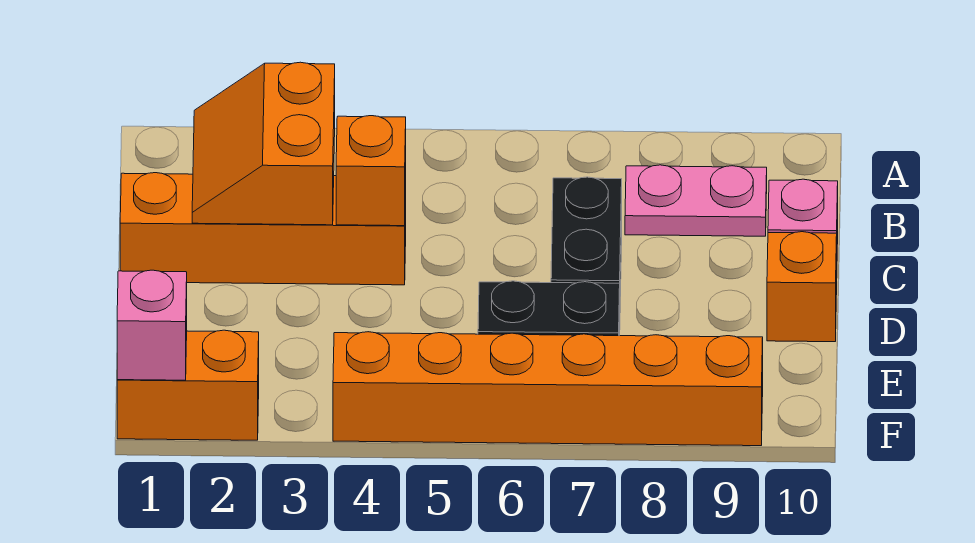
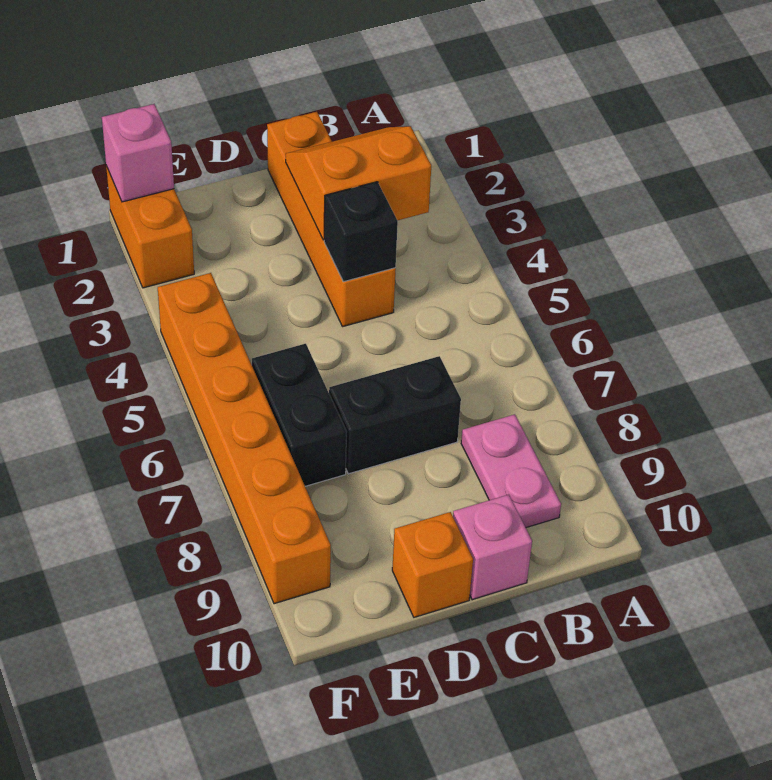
orange 1x1 brick [336,116,406,226] -> black 1x1 brick [324,182,398,282]

